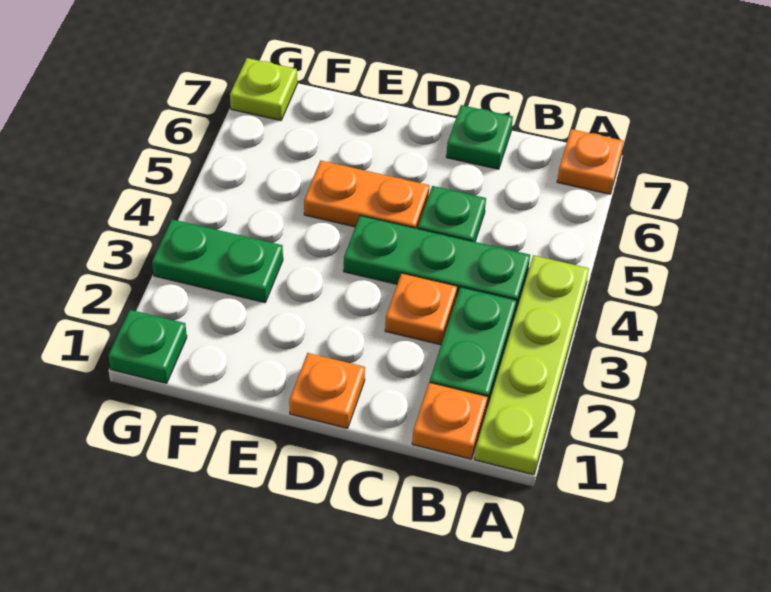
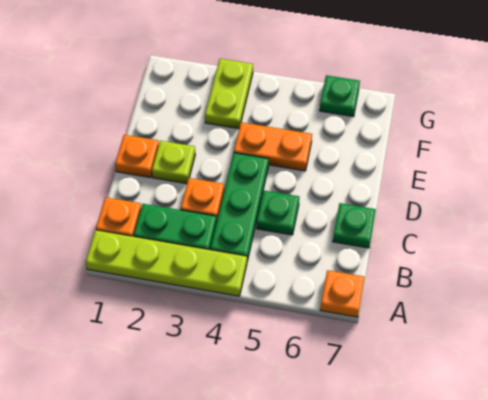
orange 1x2 plate [304,161,429,229] -> orange 1x2 plate turned to [234,122,312,171]
green 1x2 plate [152,219,283,303] -> lime 1x2 plate [205,59,253,129]
green 1x1 plate [108,310,187,383] -> green 1x1 plate moved to [320,75,360,117]
lime 1x1 plate [230,58,297,121] -> lime 1x1 plate moved to [152,141,195,184]

